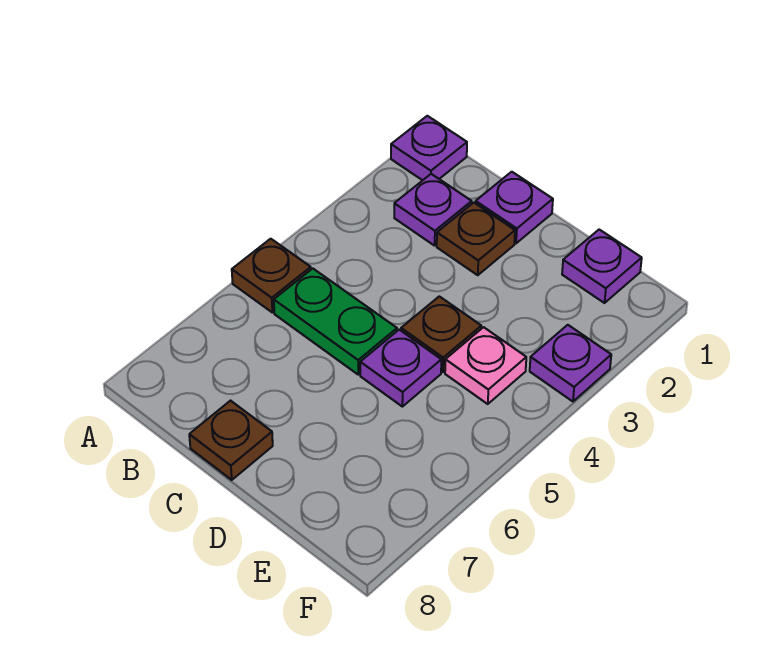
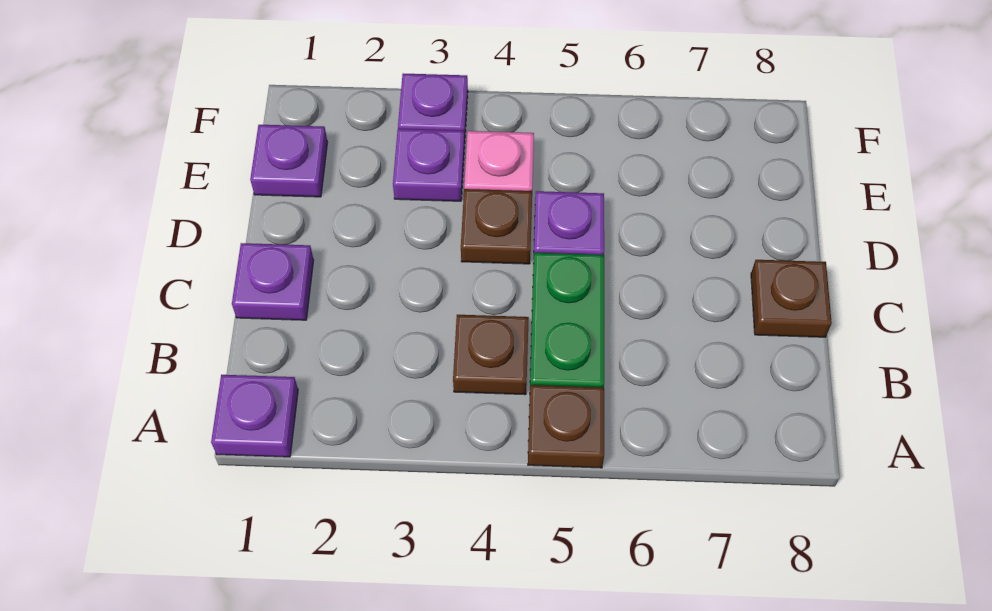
purple 1x1 plate [394,174,472,246] -> purple 1x1 plate moved to [393,129,465,201]
brown 1x1 plate [437,203,515,275] -> brown 1x1 plate moved to [453,315,529,395]

